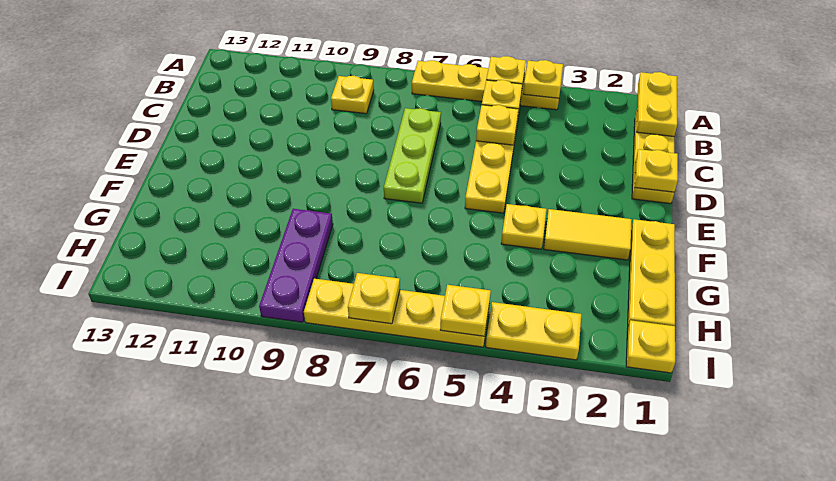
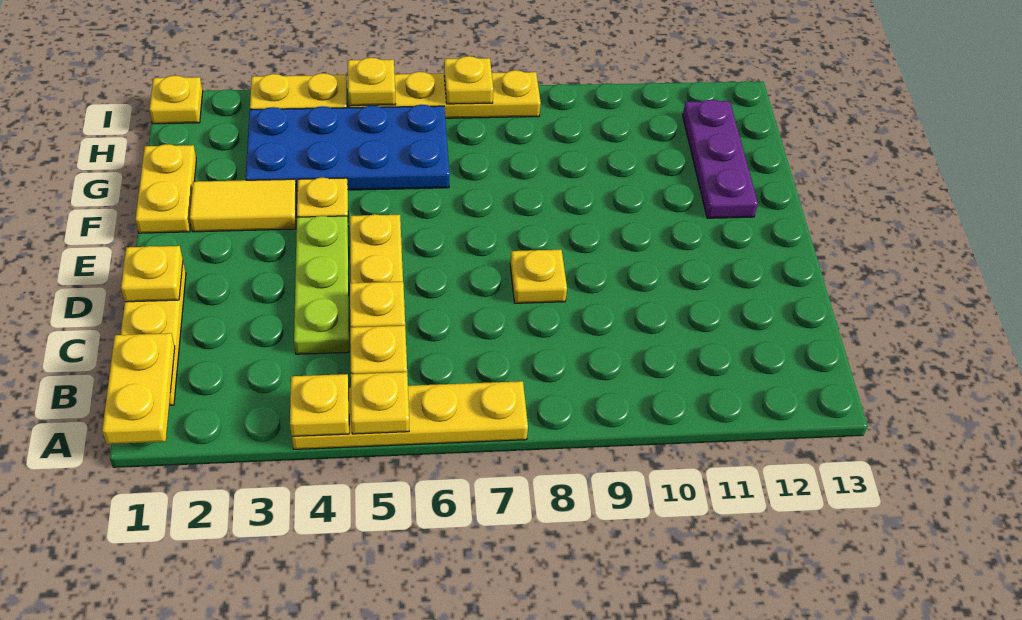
yellow 1x1 plate [331,76,374,114] -> yellow 1x1 plate moved to [510,250,567,303]
lime 1x3 plate [384,108,441,203] -> lime 1x3 plate moved to [294,216,349,354]
yellow 1x3 plate [628,219,675,327] -> yellow 1x2 plate [135,144,196,233]
none -> blue 2x4 plate [246,105,450,191]
purple 1x3 plate [259,209,333,322] -> purple 1x3 plate moved to [683,100,758,218]

